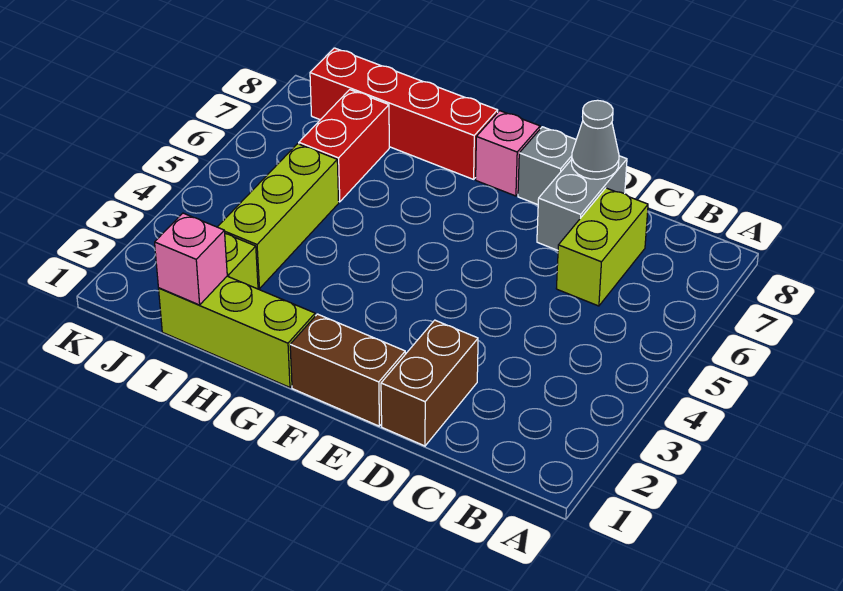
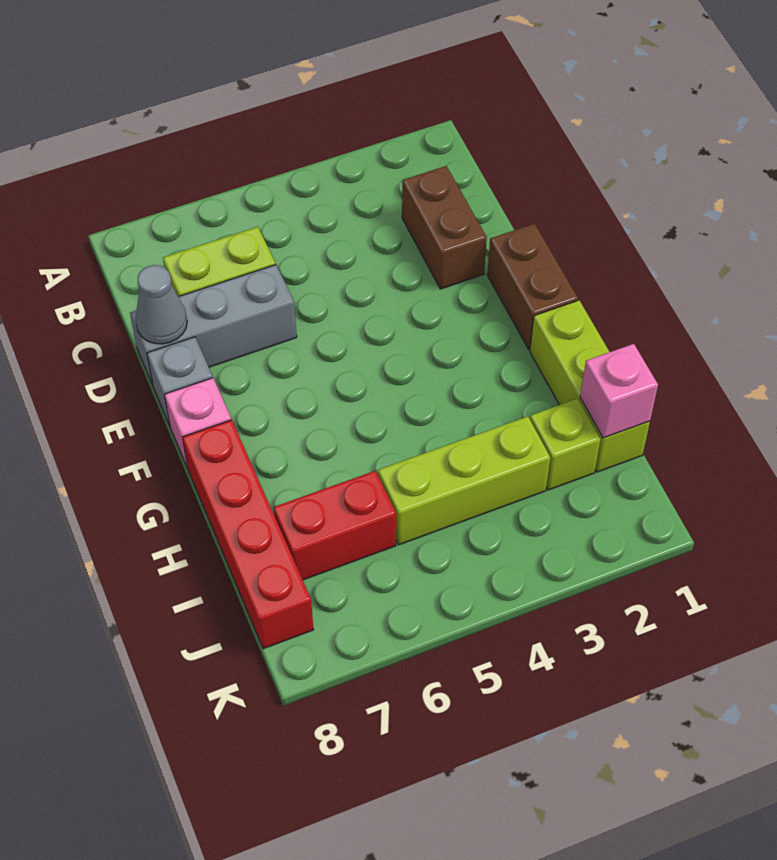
brown 1x2 brick [381,320,478,446] -> brown 1x2 brick turned to [402,166,487,289]
grey 1x2 brick [537,156,627,250] -> grey 1x3 brick [130,265,297,385]

